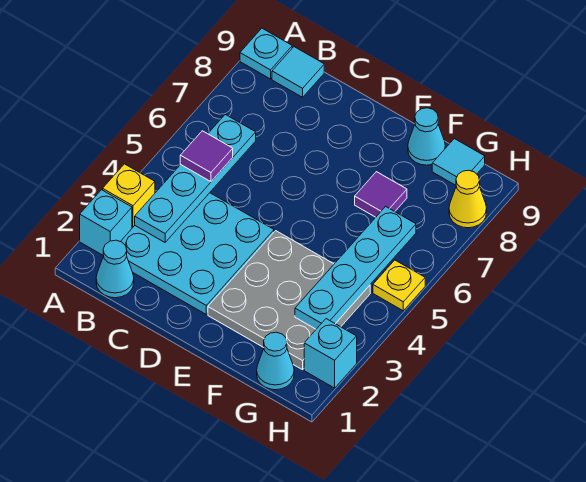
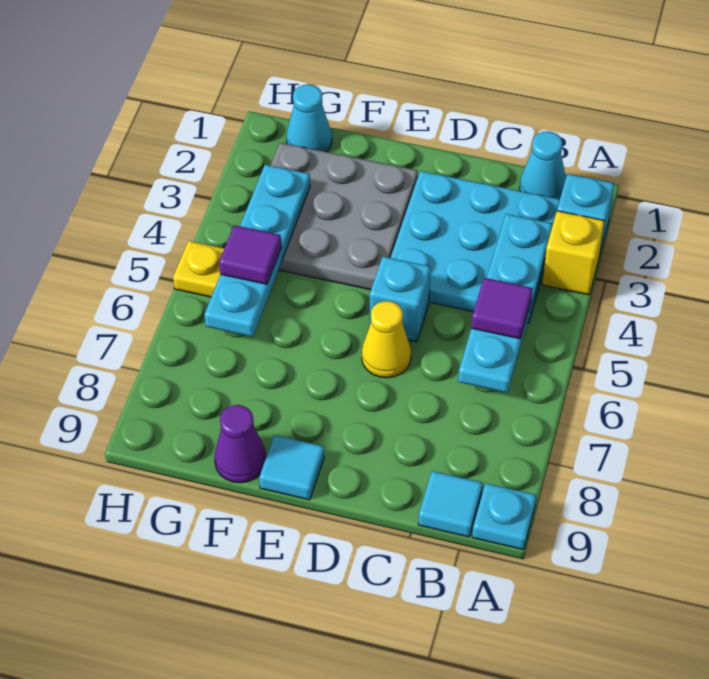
purple 1x1 tile [355,172,407,217] -> purple 1x1 tile moved to [219,225,281,284]
cyan 1x1 cone [408,108,445,165] -> purple 1x1 cone [214,405,266,483]
cyan 1x1 tile [432,139,485,185] -> cyan 1x1 tile moved to [259,435,324,500]
cyan 1x1 brick [304,319,357,388] -> cyan 1x1 brick moved to [370,257,430,342]
yellow 1x1 cone [449,170,487,228] -> yellow 1x1 cone moved to [362,301,411,378]

